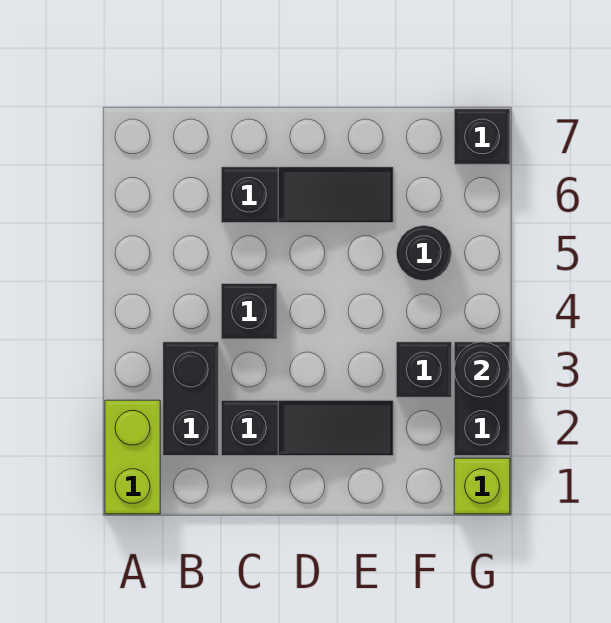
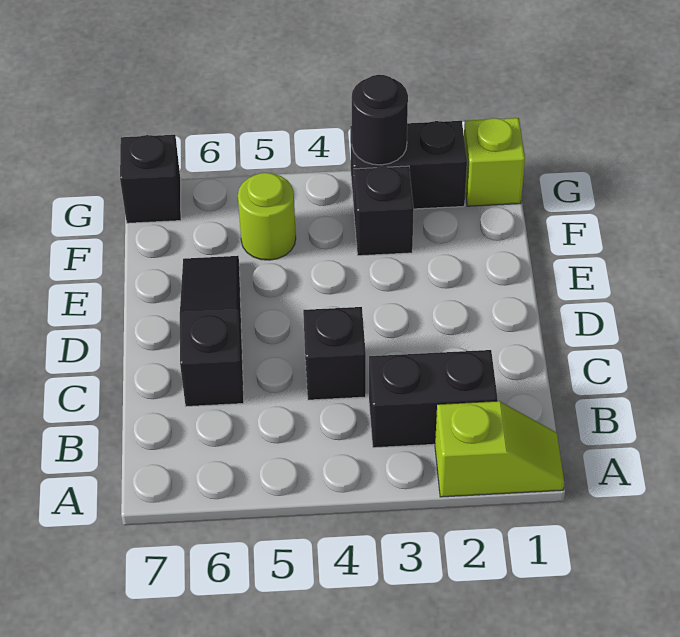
lime 1x2 brick [105,400,160,514] -> lime 1x2 slope [435,401,564,497]
black 1x3 slope [221,400,393,456] -> none
black 1x1 round brick [396,225,452,281] -> lime 1x1 round brick [238,173,296,260]

